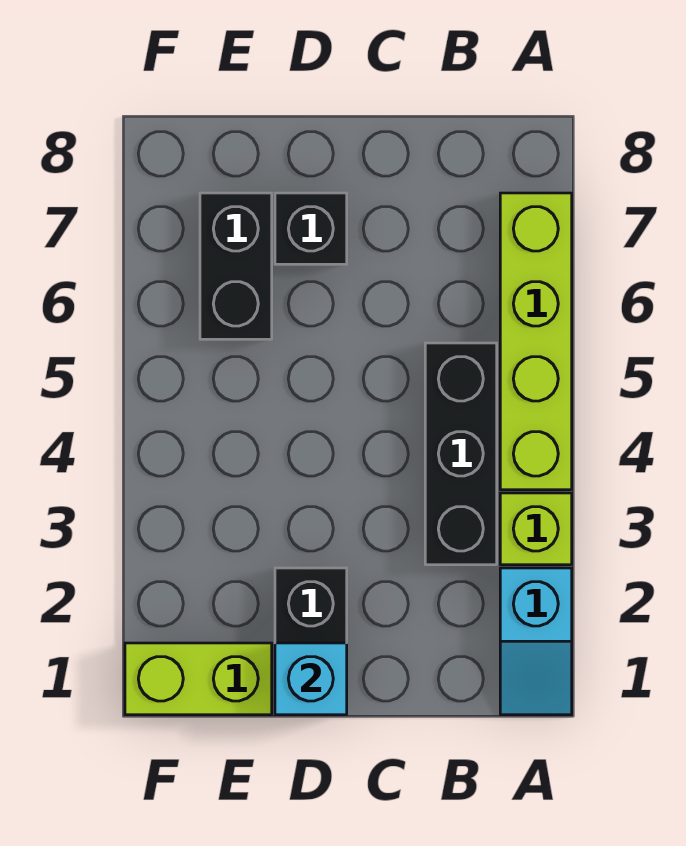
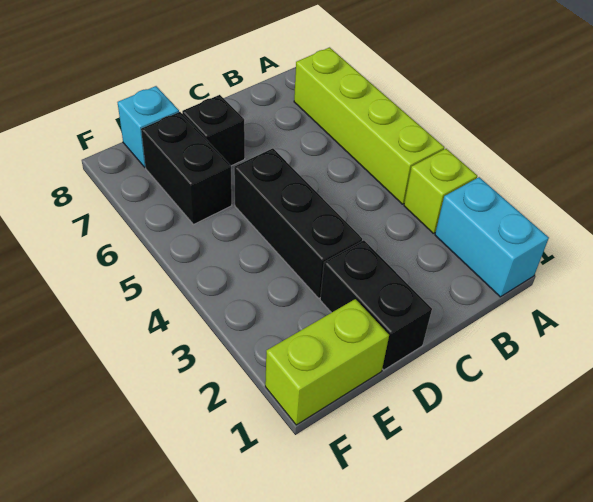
cyan 1x2 slope [500,568,572,715] -> cyan 1x2 brick [435,177,549,297]
black 1x3 brick [425,343,497,565] -> black 1x3 brick moved to [234,148,362,298]
cyan 1x1 brick [275,643,347,715] -> cyan 1x1 brick moved to [117,86,179,167]

